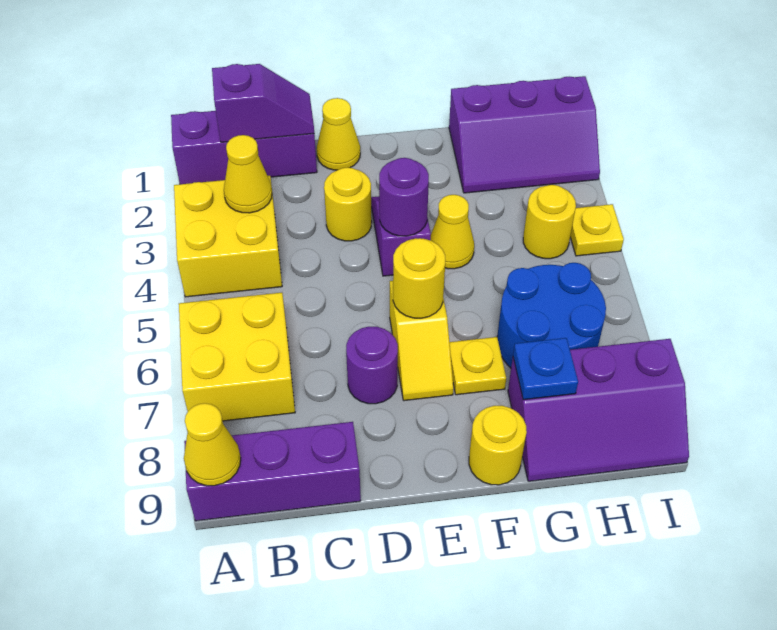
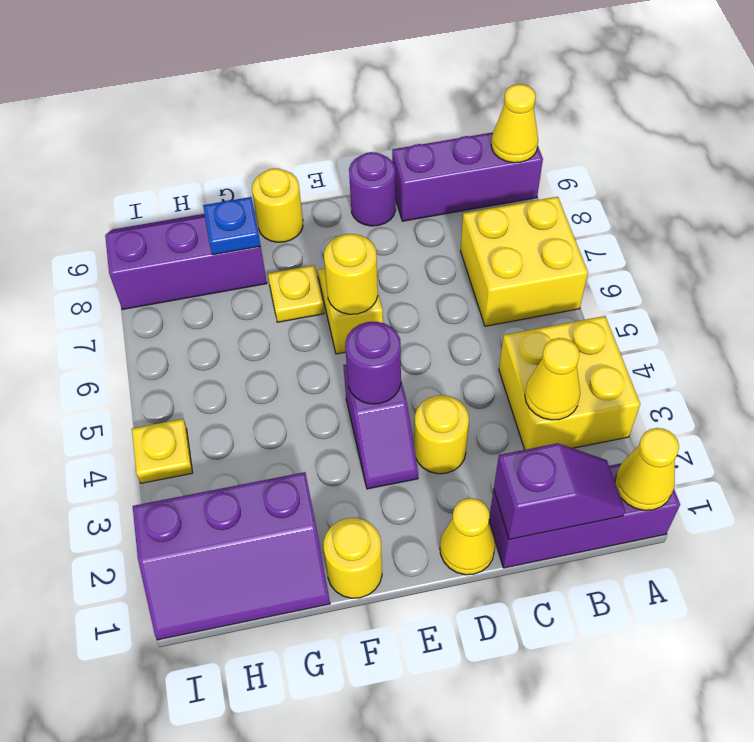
purple 1x2 slope [212,64,314,142] -> purple 1x2 slope turned to [494,443,625,539]
purple 1x1 round brick [346,327,398,404] -> purple 1x1 round brick moved to [349,152,396,226]
yellow 1x1 cone [431,195,474,269] -> yellow 1x1 cone moved to [615,428,679,510]
purple 2x3 slope [449,76,600,193] -> purple 2x3 slope turned to [133,472,330,640]
blue 2x2 round brick [497,263,606,368] -> none
yellow 1x1 round brick [523,185,576,259] -> yellow 1x1 round brick moved to [324,518,382,598]

